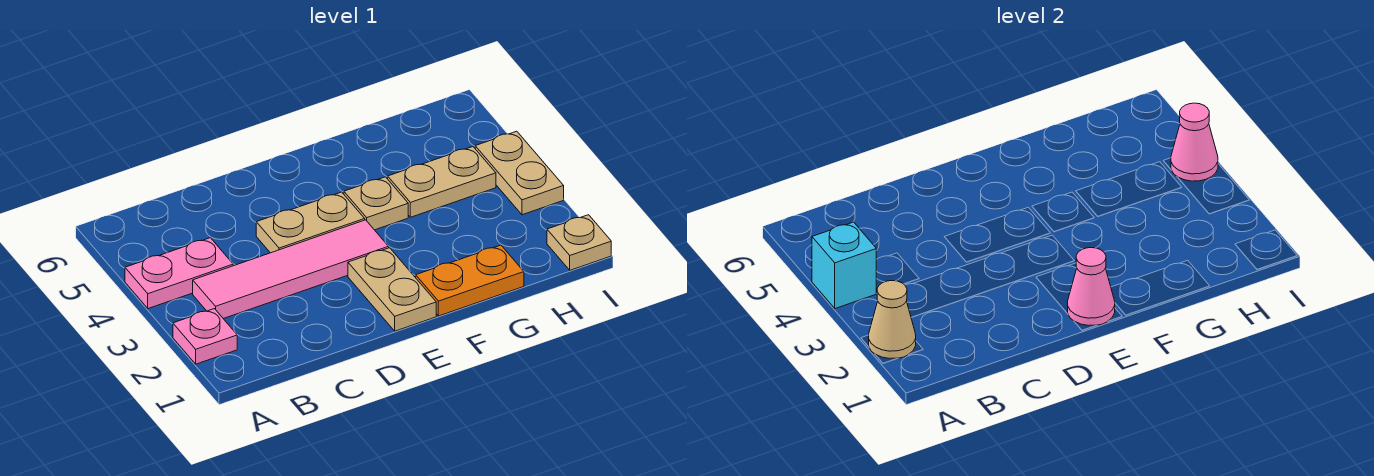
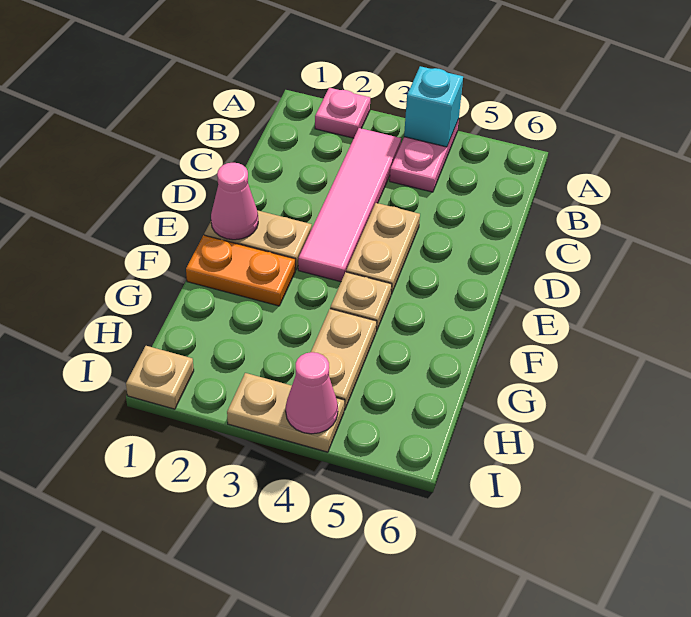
tan 1x1 cone [869,281,916,359] -> none
orange 1x2 plate [416,245,524,316] -> orange 1x2 plate turned to [186,235,295,306]

